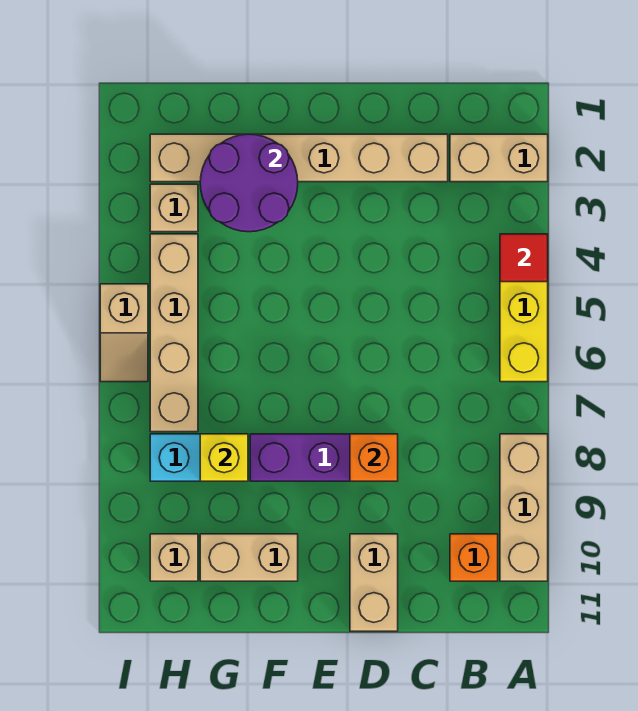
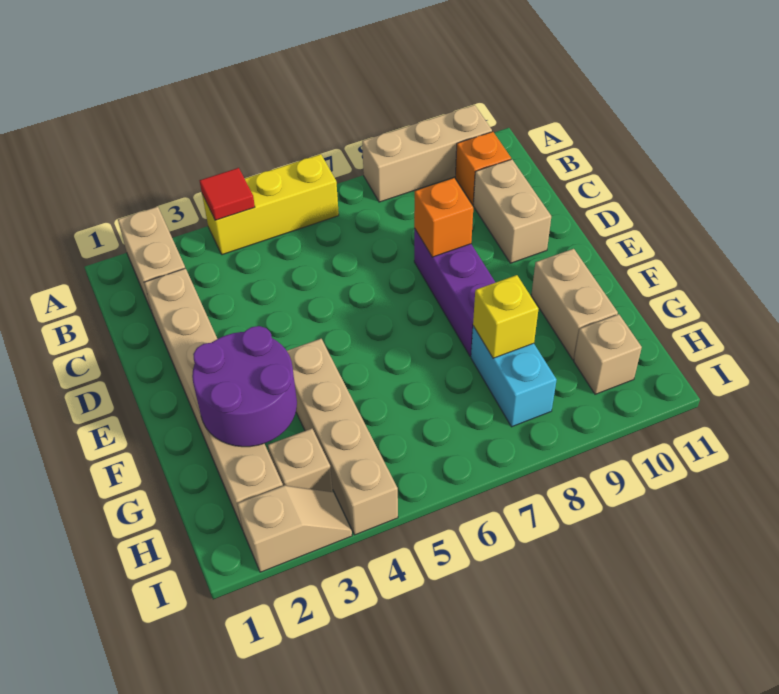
tan 1x2 brick [350,534,398,631] -> tan 1x2 brick turned to [473,159,551,263]
tan 1x4 brick [150,234,198,432] -> tan 1x4 brick turned to [287,339,398,535]
tan 1x2 slope [100,284,148,382] -> tan 1x2 slope moved to [237,486,352,572]

